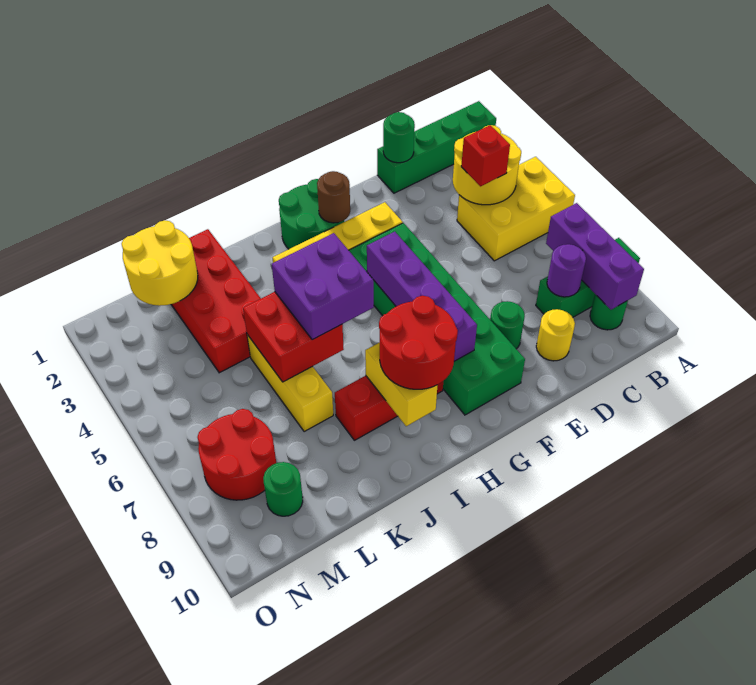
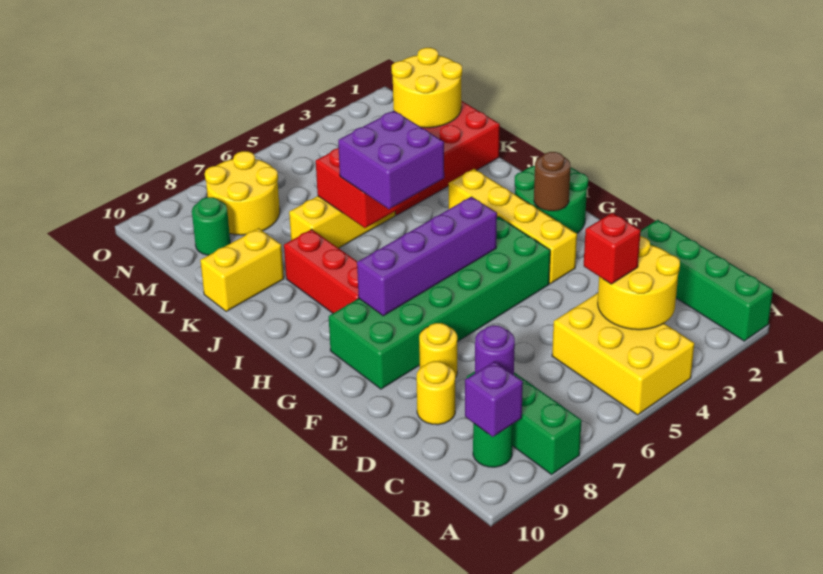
purple 1x3 brick [546,203,644,310] -> purple 1x1 brick [465,361,523,437]
green 1x1 round brick [383,112,415,163] -> none
green 1x1 round brick [490,301,525,349] -> yellow 1x1 round brick [419,323,457,378]
red 2x2 round brick [379,296,458,389] -> none
yellow 1x2 brick [365,342,438,426] -> yellow 1x2 brick moved to [200,228,284,312]
red 2x2 round brick [197,409,276,500] -> yellow 2x2 round brick [205,151,280,235]

